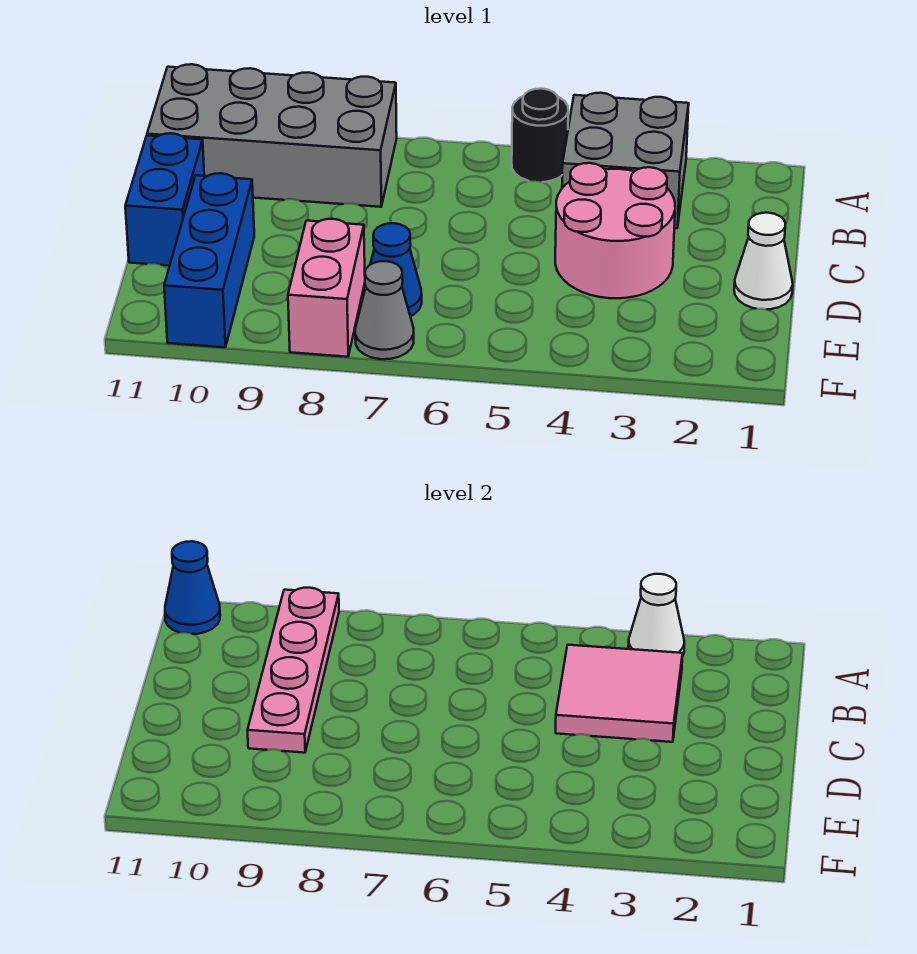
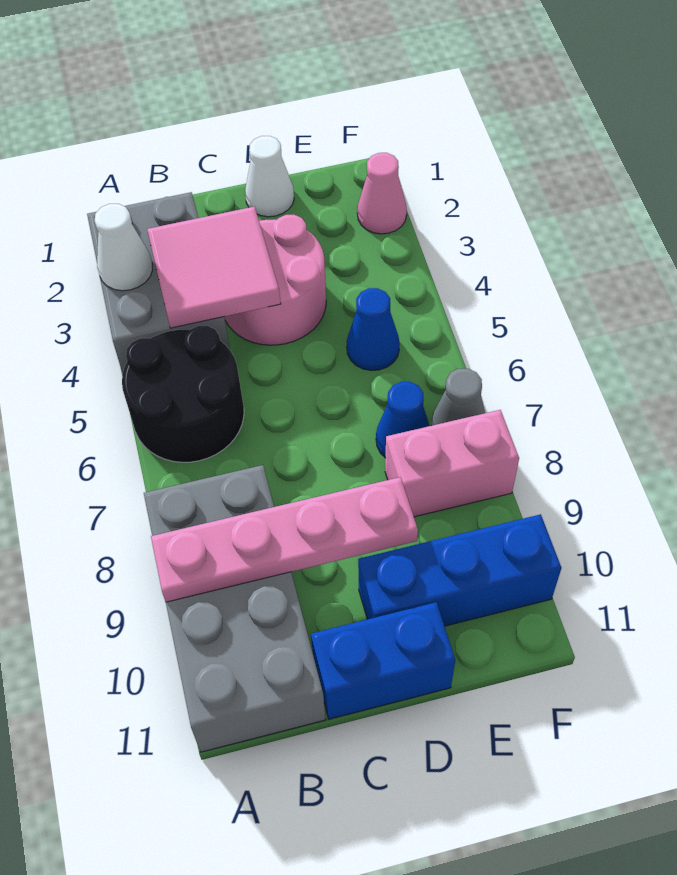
grey 2x2 brick [562,93,689,228] -> grey 2x3 brick [87,192,230,373]
black 1x1 round brick [512,89,568,182] -> black 2x2 round brick [122,326,244,462]
blue 1x1 cone [165,541,220,634] -> blue 1x1 cone moved to [347,288,400,370]
none -> pink 1x1 cone [357,153,407,234]

